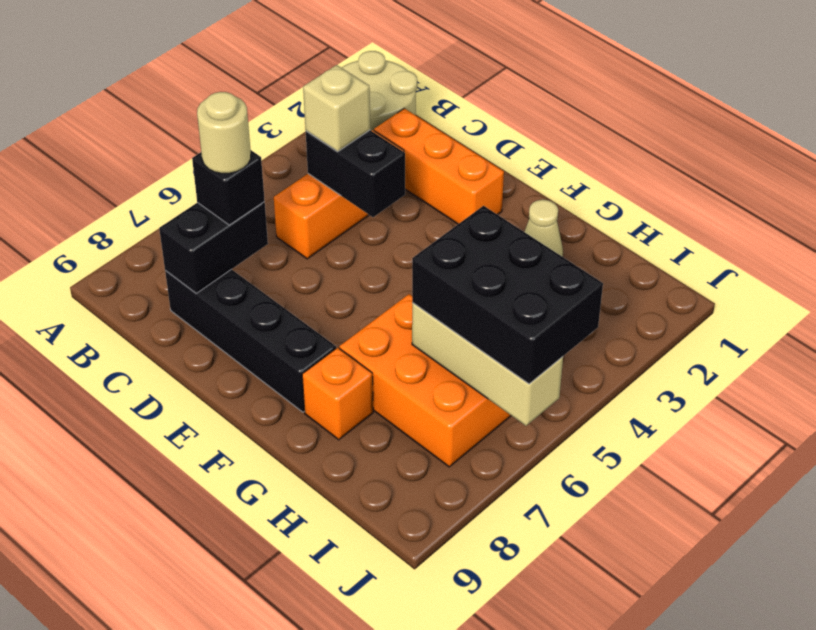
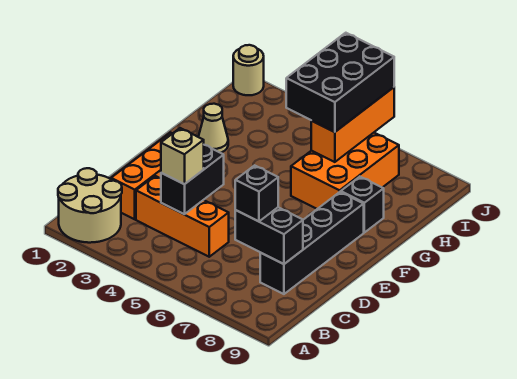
tan 1x1 round brick [197,92,251,173] -> tan 1x1 round brick moved to [233,45,264,95]
orange 1x1 brick [302,348,373,440] -> black 1x1 brick [341,177,384,232]
tan 1x3 brick [412,302,563,426] -> orange 1x3 brick [311,87,394,162]

